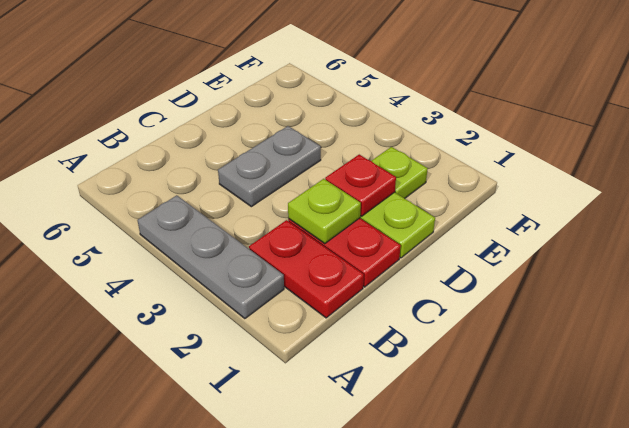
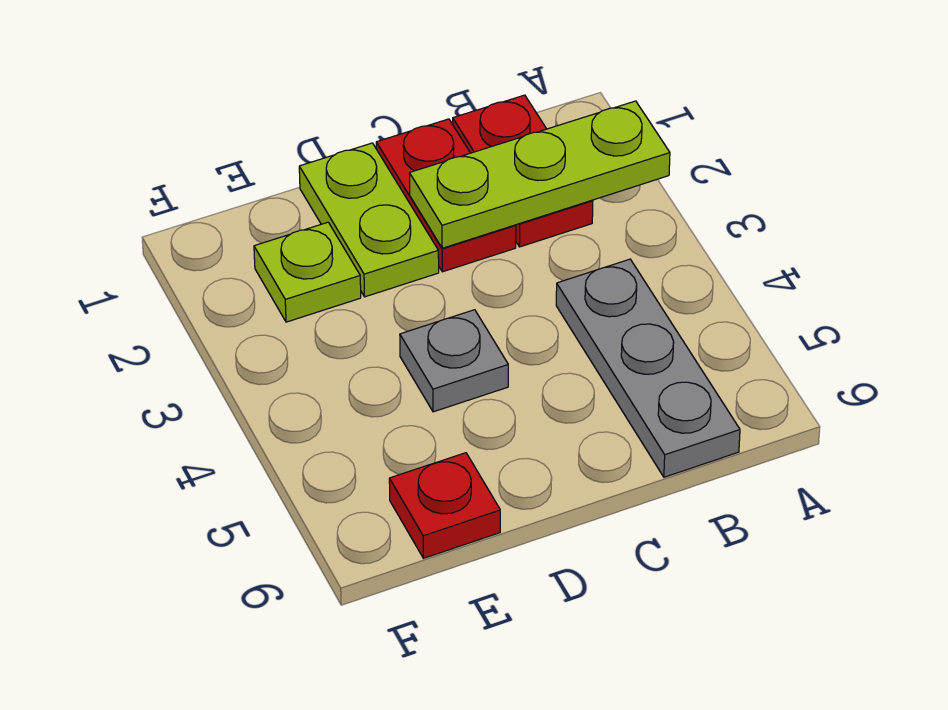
grey 1x3 plate [137,195,284,319] -> grey 1x3 plate moved to [556,259,740,477]
lime 1x1 plate [288,179,361,244] -> lime 1x3 plate [409,101,670,248]
grey 1x2 plate [218,126,321,207] -> grey 1x1 plate [400,310,508,412]
red 1x1 plate [325,155,396,216] -> red 1x1 plate moved to [389,453,500,558]

